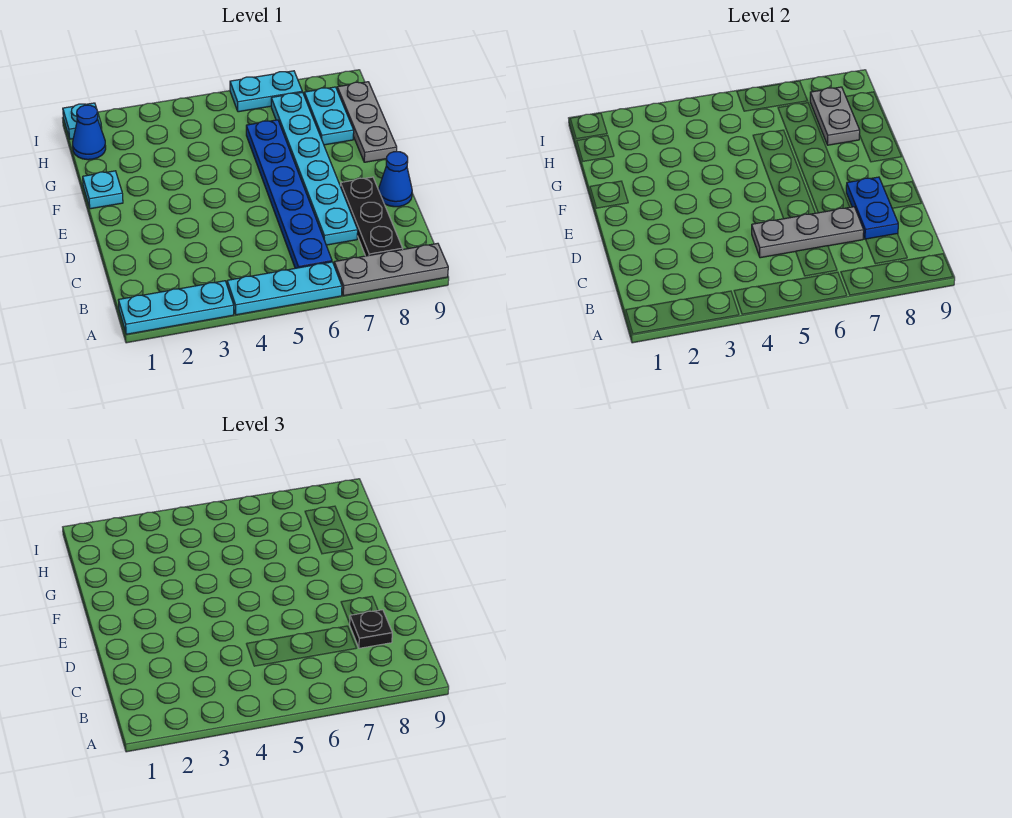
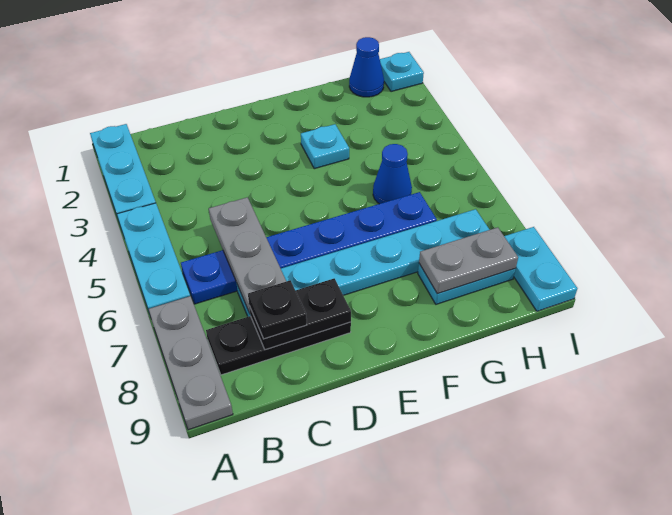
blue 1x2 plate [846,177,898,239] -> black 1x2 plate [249,278,351,350]
blue 1x1 cone [379,152,412,207] -> blue 1x1 cone moved to [373,144,412,204]
cyan 1x1 plate [83,171,123,209] -> cyan 1x1 plate moved to [301,124,349,169]
grey 1x3 plate [337,82,397,162] -> none
cyan 1x2 plate [230,71,302,112] -> cyan 1x2 plate moved to [504,227,577,311]

